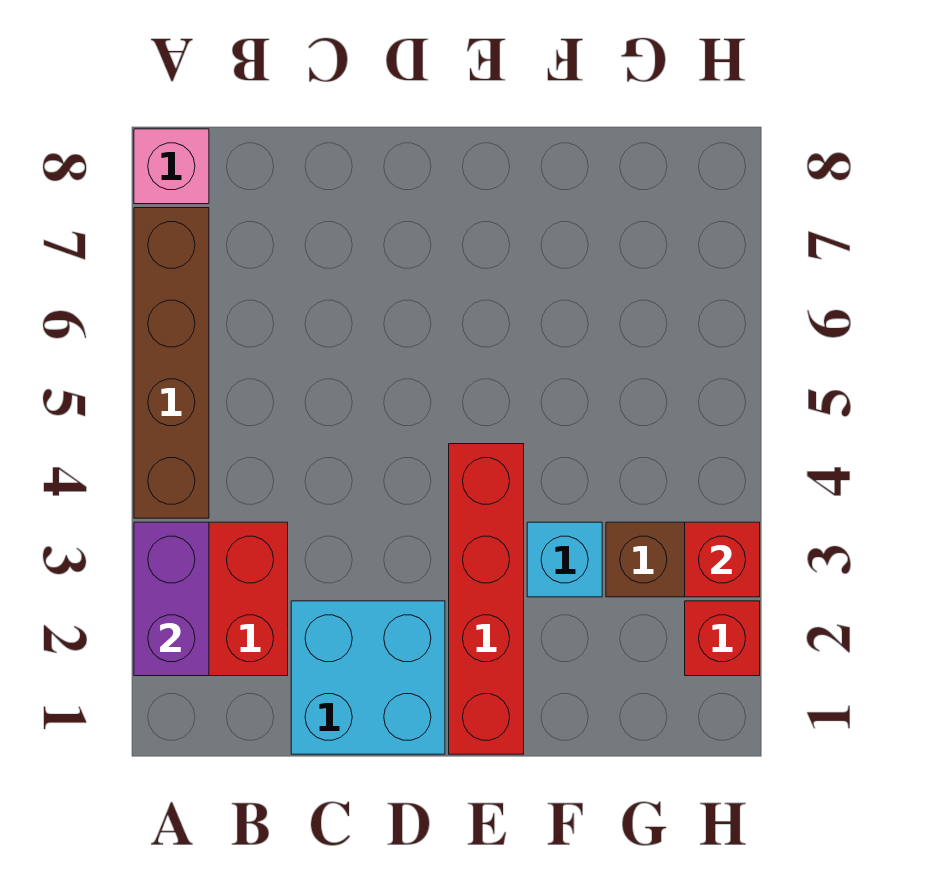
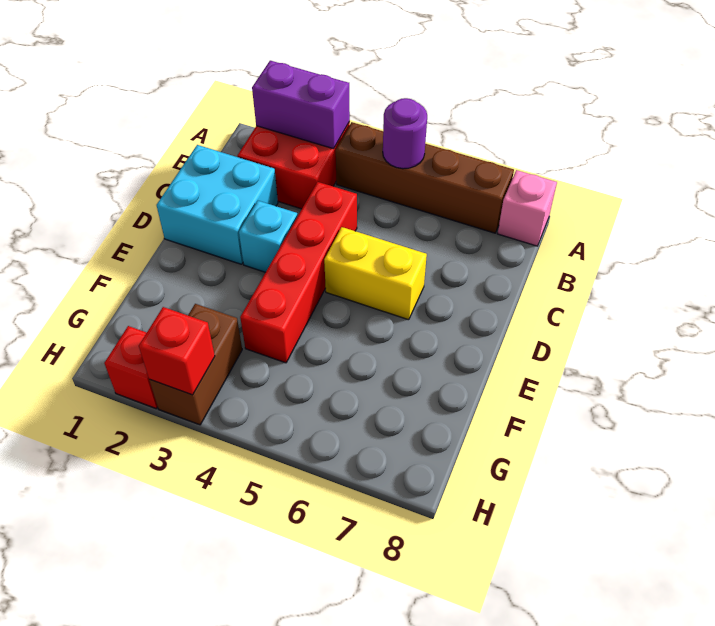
none -> purple 1x1 round brick [383,98,427,169]
none -> yellow 1x2 brick [324,227,427,320]
red 1x4 brick [449,444,524,754] -> red 1x4 brick turned to [240,182,357,363]
cyan 1x1 brick [527,522,602,597] -> cyan 1x1 brick moved to [239,201,297,272]

